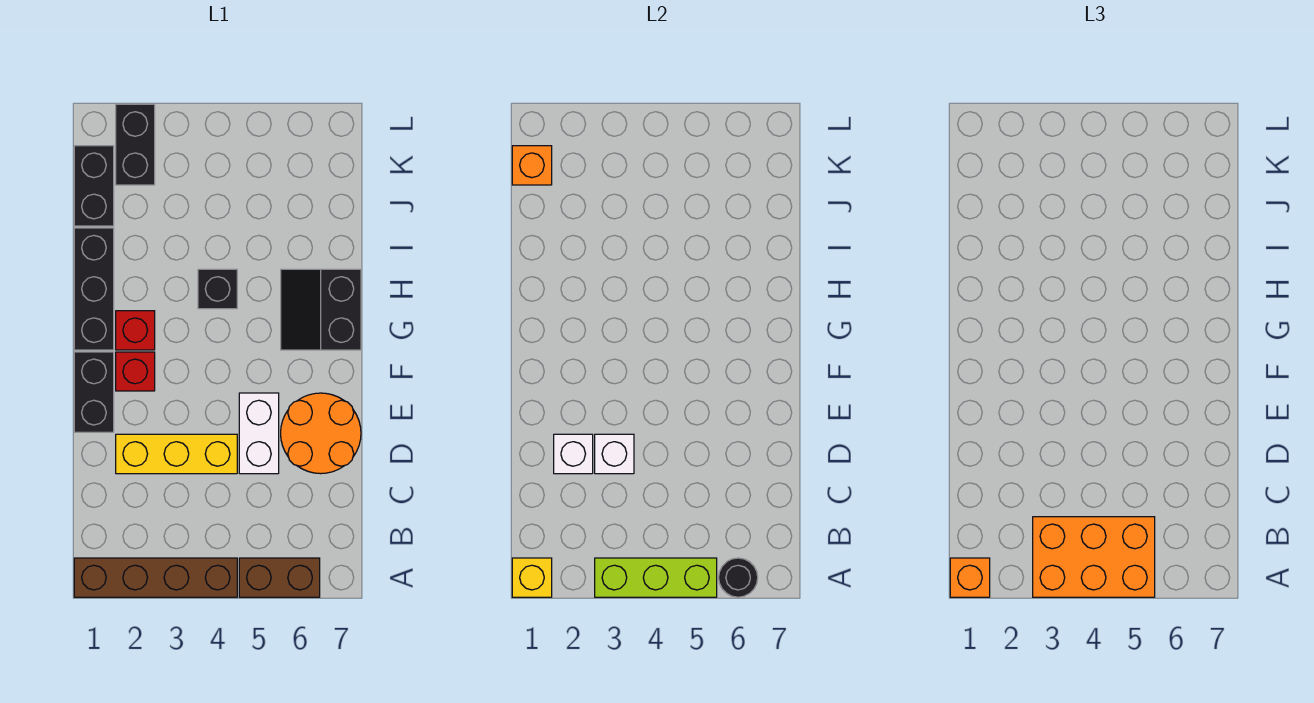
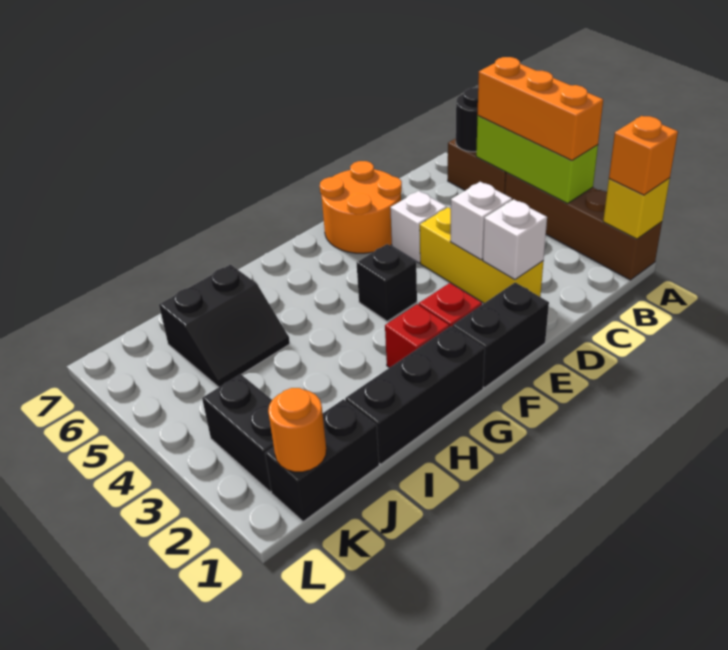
orange 2x3 brick [1033,517,1155,597] -> orange 1x3 brick [477,57,603,161]
white 1x2 brick [239,393,279,474] -> white 1x1 brick [390,191,447,263]
black 2x2 slope [281,269,361,350] -> black 2x2 slope moved to [159,265,290,387]
black 1x1 brick [198,269,237,309] -> black 1x1 brick moved to [357,244,417,321]
orange 1x1 brick [512,146,552,185] -> orange 1x1 round brick [268,388,326,472]
black 1x2 brick [116,104,155,185] -> black 1x2 brick turned to [202,374,274,492]

